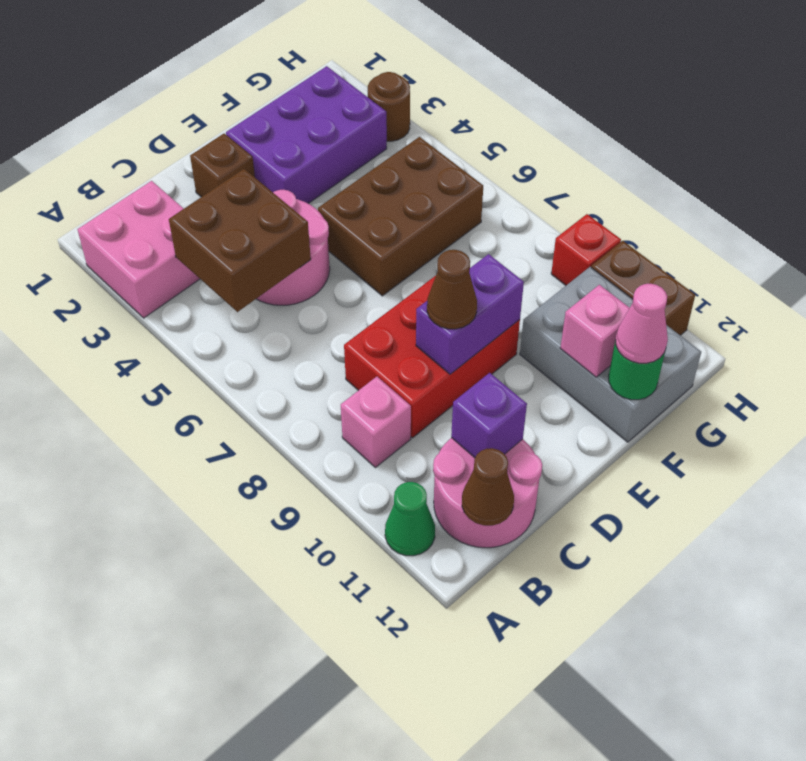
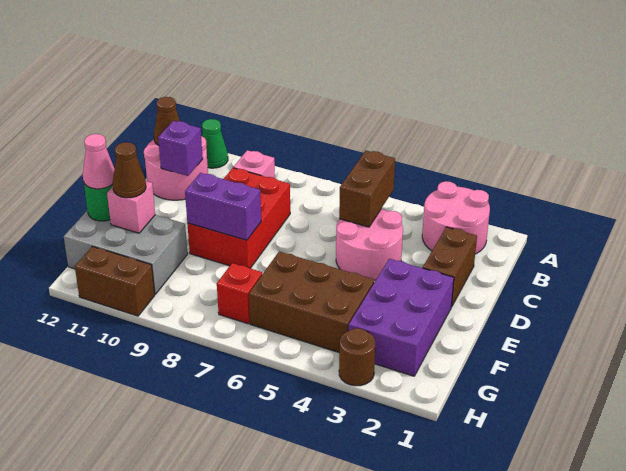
pink 2x2 brick [78,181,200,318] -> pink 2x2 round brick [422,181,490,254]
brown 2x2 brick [169,169,311,312] -> brown 1x2 brick [339,151,395,227]
brown 1x1 brick [190,134,255,197] -> brown 1x2 brick [423,227,477,307]
purple 1x2 brick [416,254,524,374] -> purple 1x2 brick turned to [185,173,261,240]
brown 1x1 cone [427,250,477,329] -> brown 1x1 cone moved to [113,142,146,198]
brown 2x3 brick [318,137,483,296] -> brown 2x3 brick turned to [249,252,374,352]
red 1x1 brick [551,214,621,285] -> red 1x1 brick moved to [217,263,262,324]

